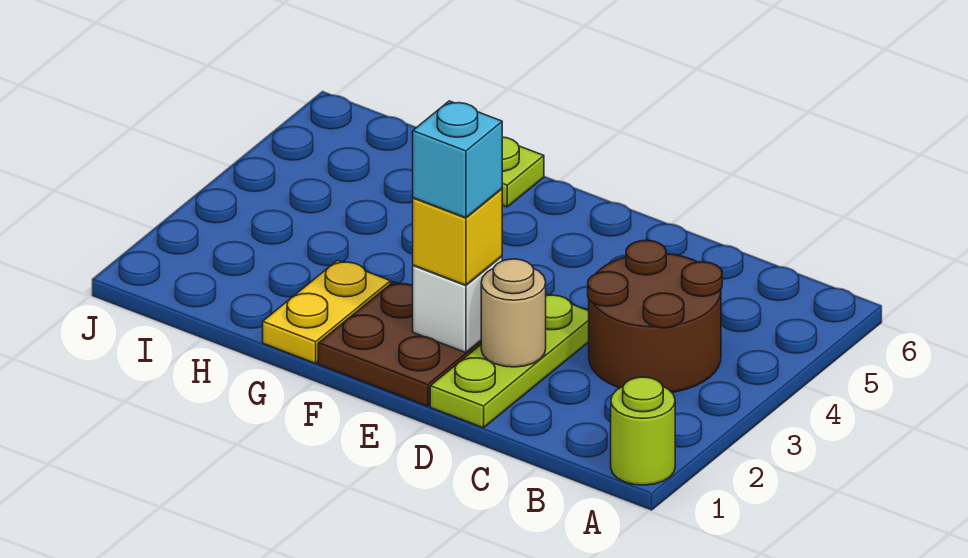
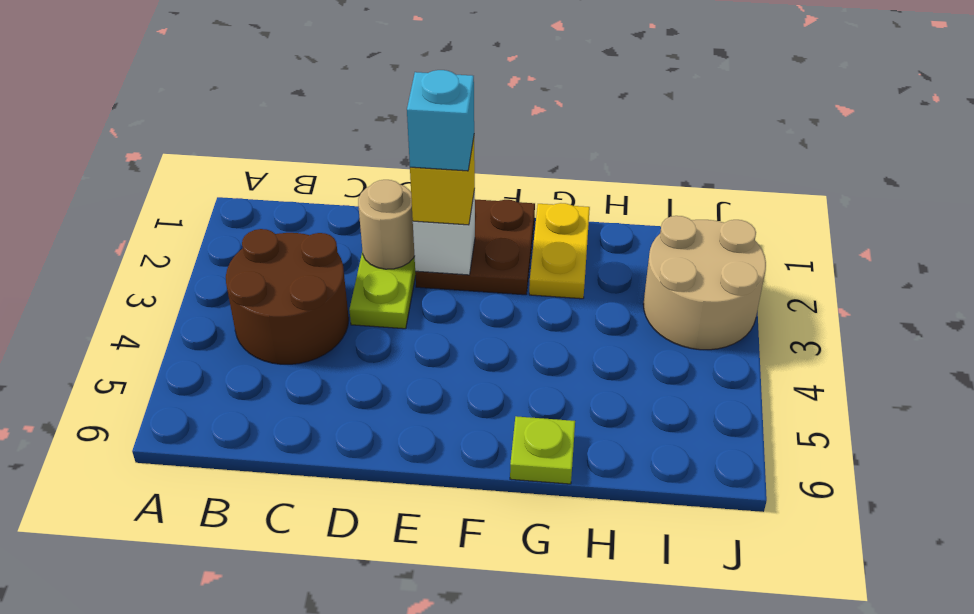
lime 1x1 round brick [611,377,675,485] -> none
none -> tan 2x2 round brick [643,216,766,350]

